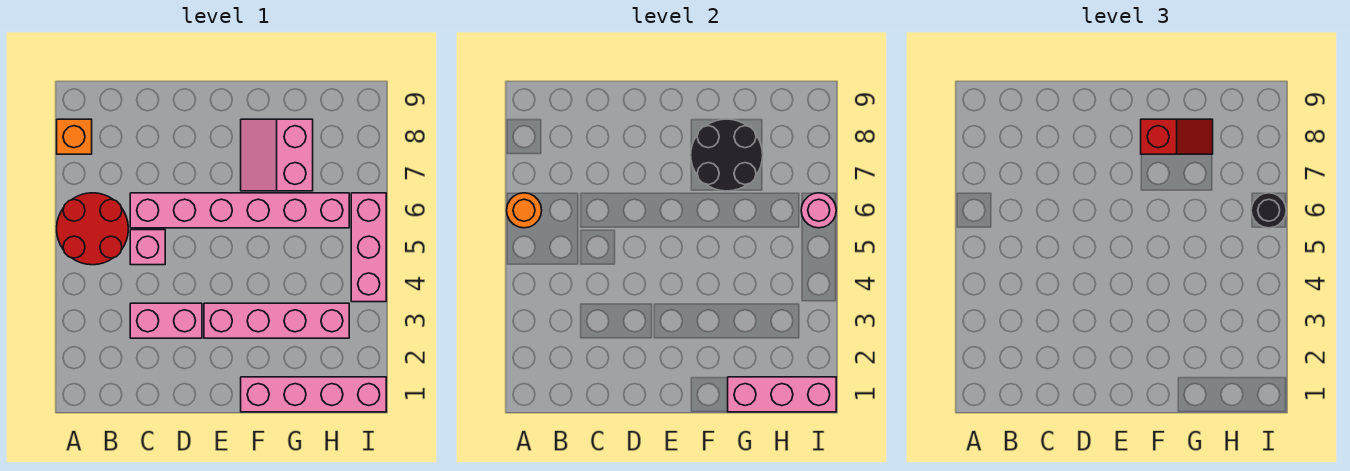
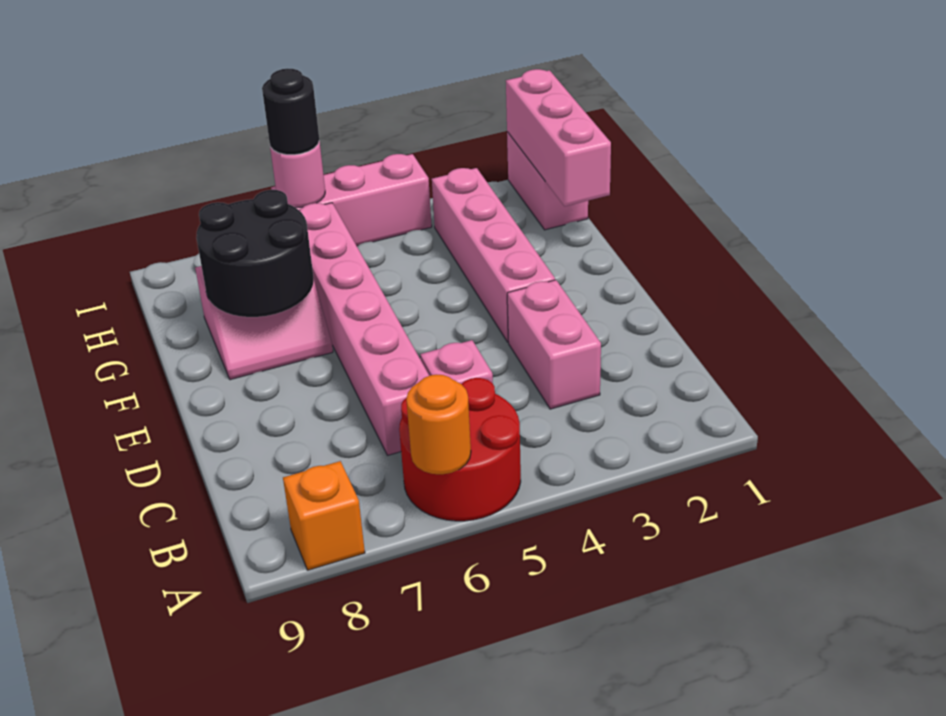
pink 1x4 brick [241,377,386,412] -> pink 1x2 brick [507,132,588,230]
red 1x2 slope [1141,119,1213,154] -> none

